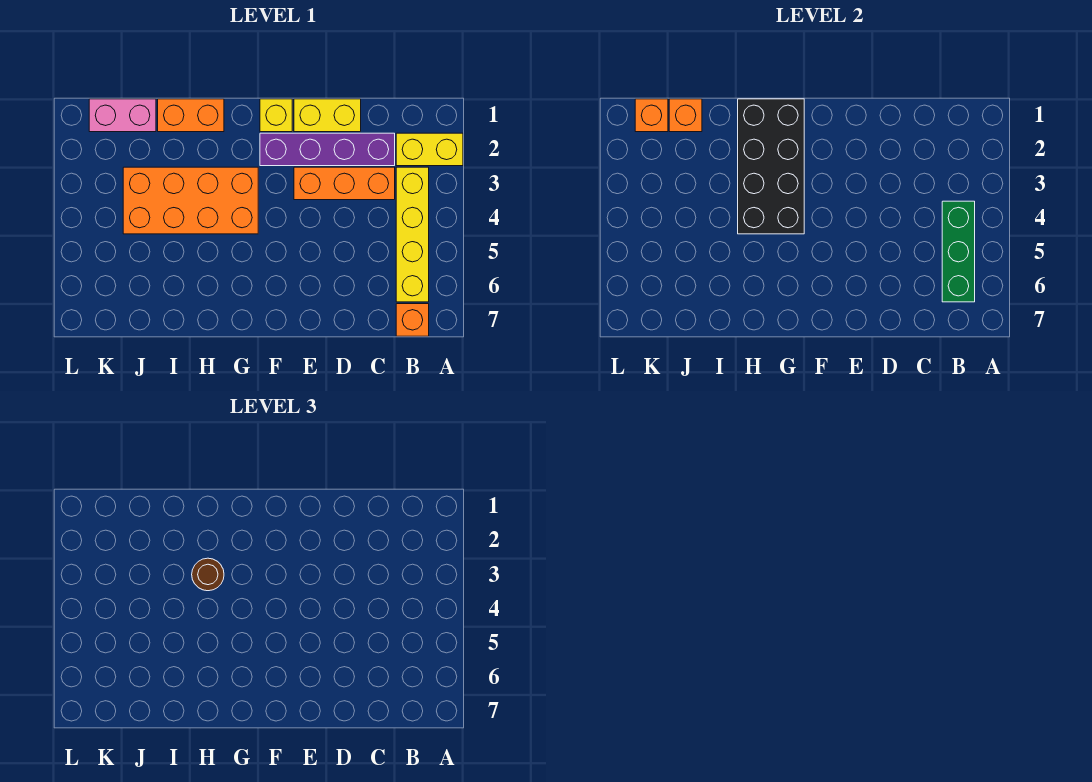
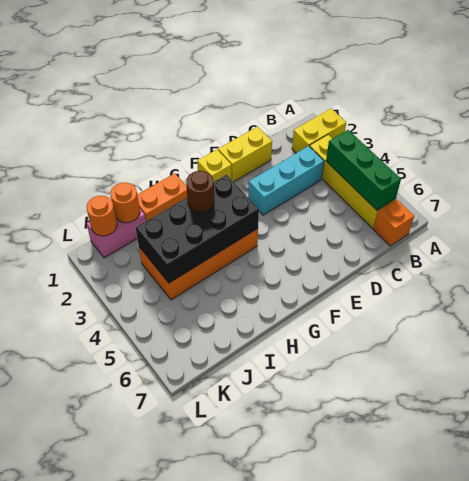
purple 1x4 brick [260,133,395,166] -> none
orange 1x3 brick [294,167,395,200] -> cyan 1x3 brick [248,146,324,215]
black 2x4 brick [738,99,804,234] -> black 2x4 brick turned to [136,175,259,283]
orange 1x1 brick [669,99,702,132] -> orange 1x1 round brick [110,182,140,223]
orange 1x1 brick [635,99,668,132] -> orange 1x1 round brick [87,196,117,236]

